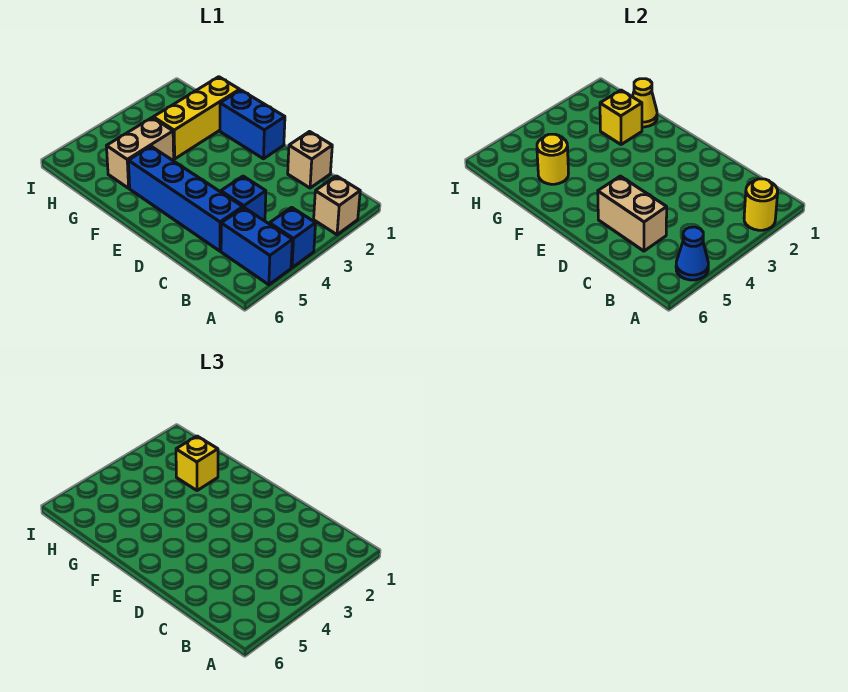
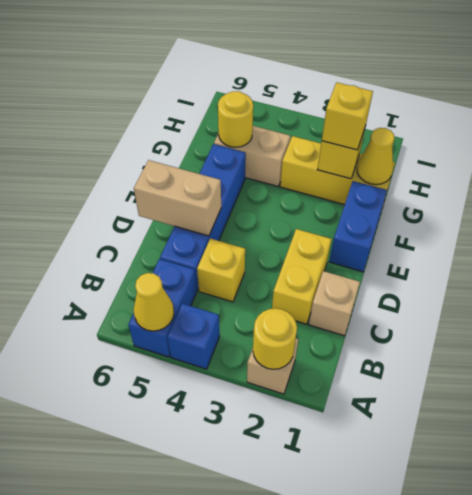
blue 1x1 cone [676,227,708,280] -> yellow 1x1 cone [134,273,174,331]
none -> yellow 1x2 brick [272,229,331,324]
blue 1x1 brick [221,176,266,220] -> yellow 1x1 brick [197,238,245,302]
tan 1x2 brick [598,176,667,251] -> tan 1x2 brick turned to [134,160,221,236]

